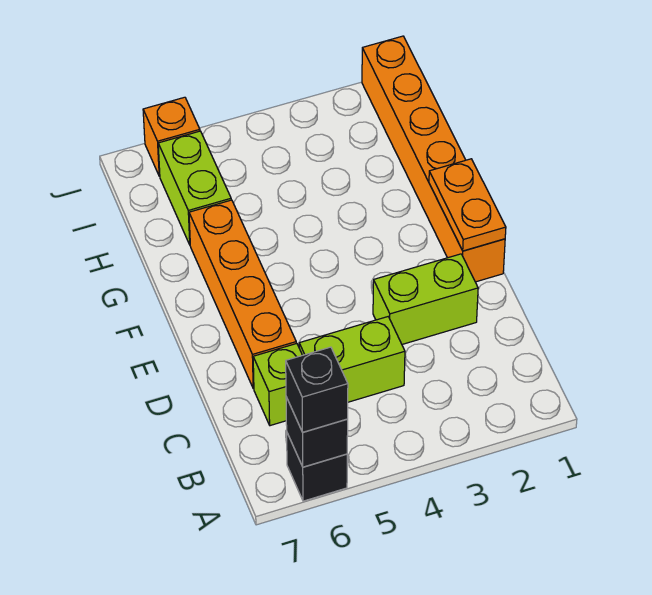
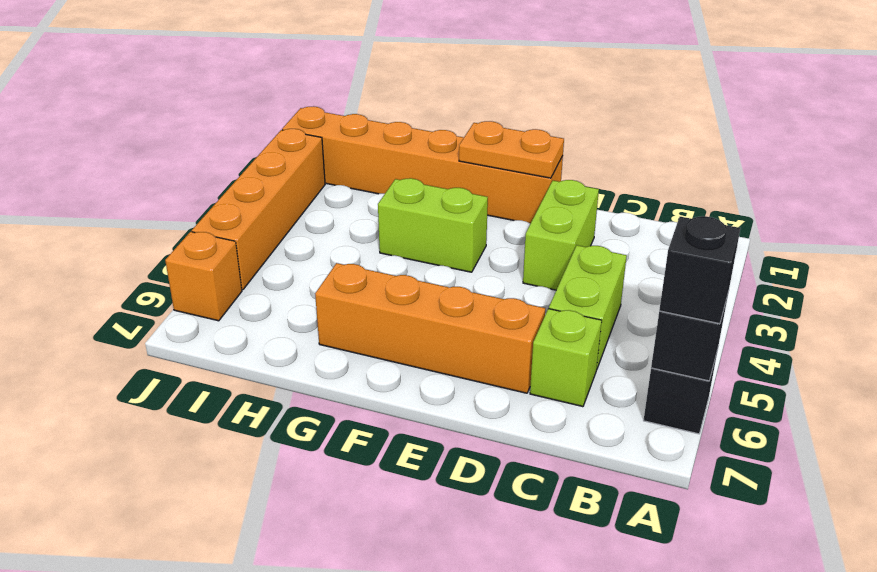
lime 1x2 brick [158,131,231,244] -> lime 1x2 brick moved to [378,178,488,272]
none -> orange 1x4 brick [192,129,325,290]

